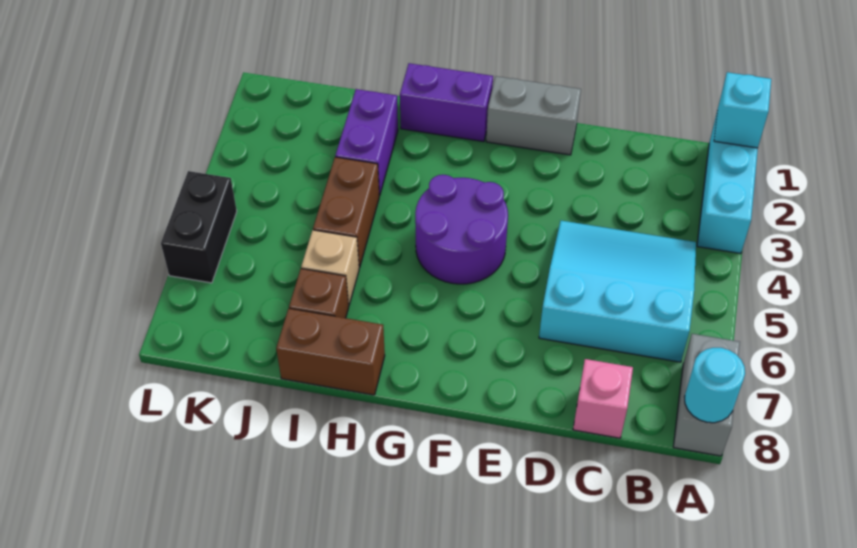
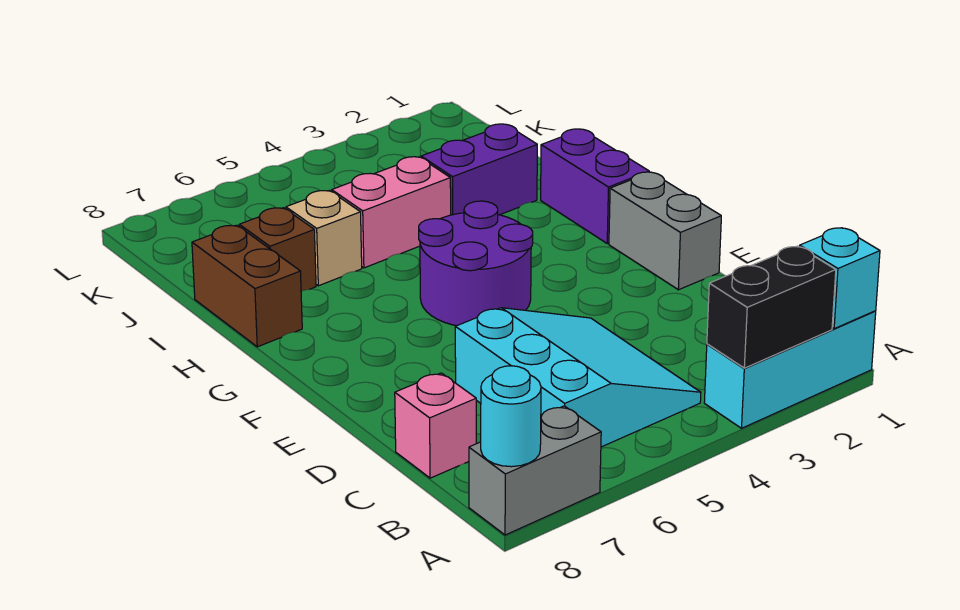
brown 1x2 brick [313,157,380,268] -> pink 1x2 brick [332,157,451,268]
black 1x2 brick [161,171,237,283] -> black 1x2 brick moved to [707,246,836,368]

